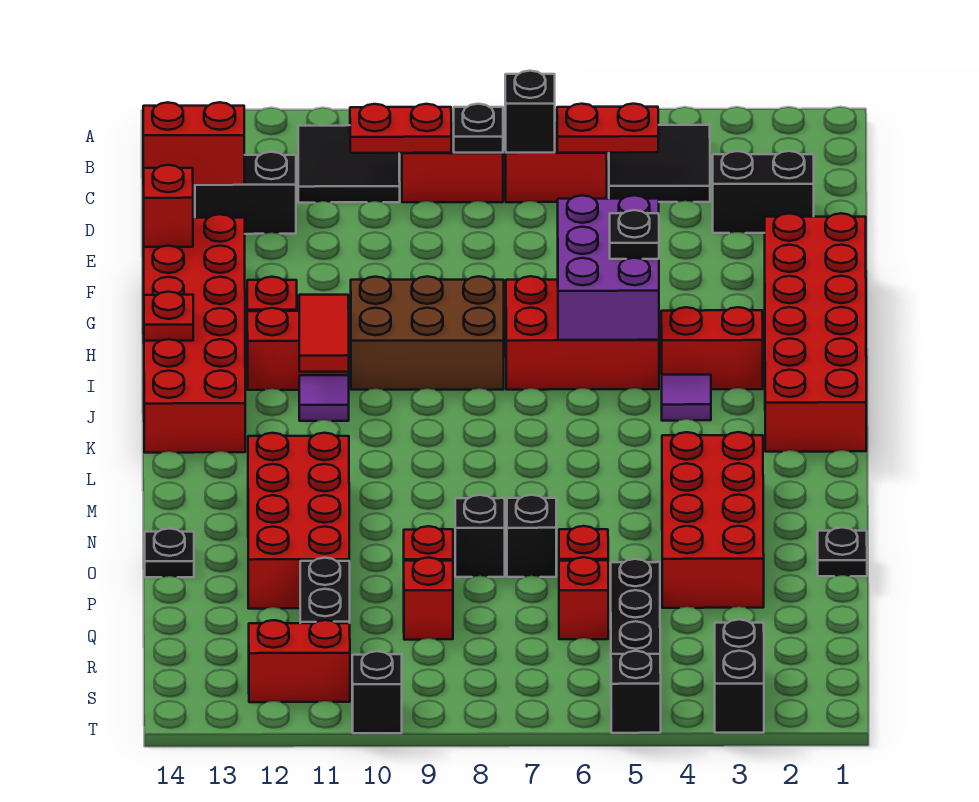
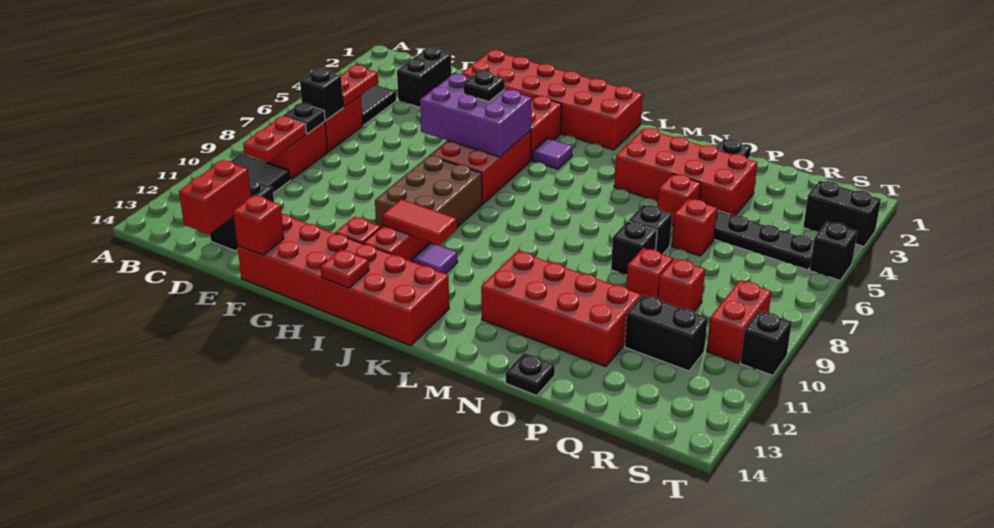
red 1x1 brick [559,557,608,639] -> red 1x1 brick moved to [658,174,701,226]
red 1x2 brick [249,620,350,702] -> red 1x2 brick moved to [707,281,772,363]

